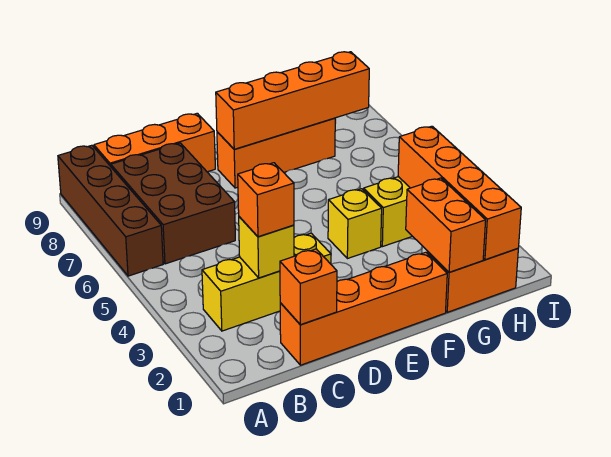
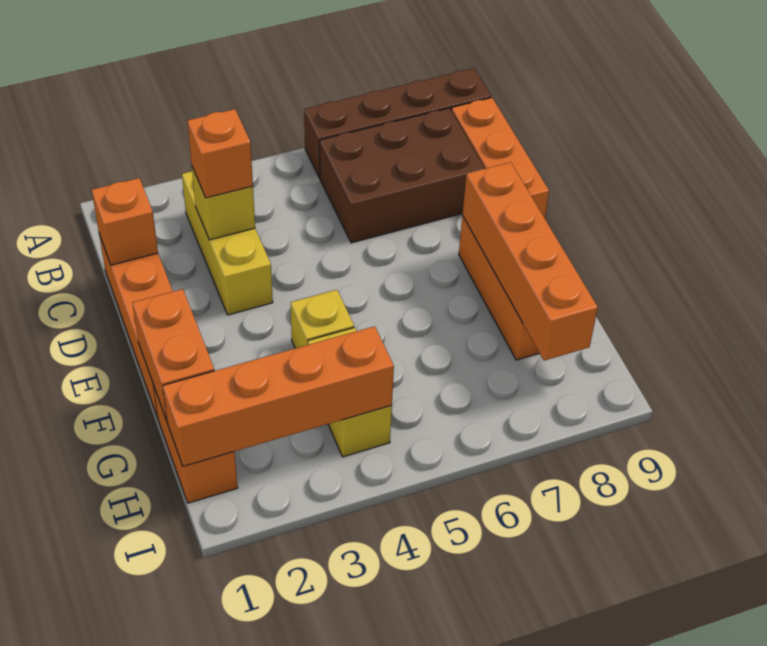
orange 1x2 brick [406,178,486,272] -> orange 1x2 brick turned to [133,289,214,423]

